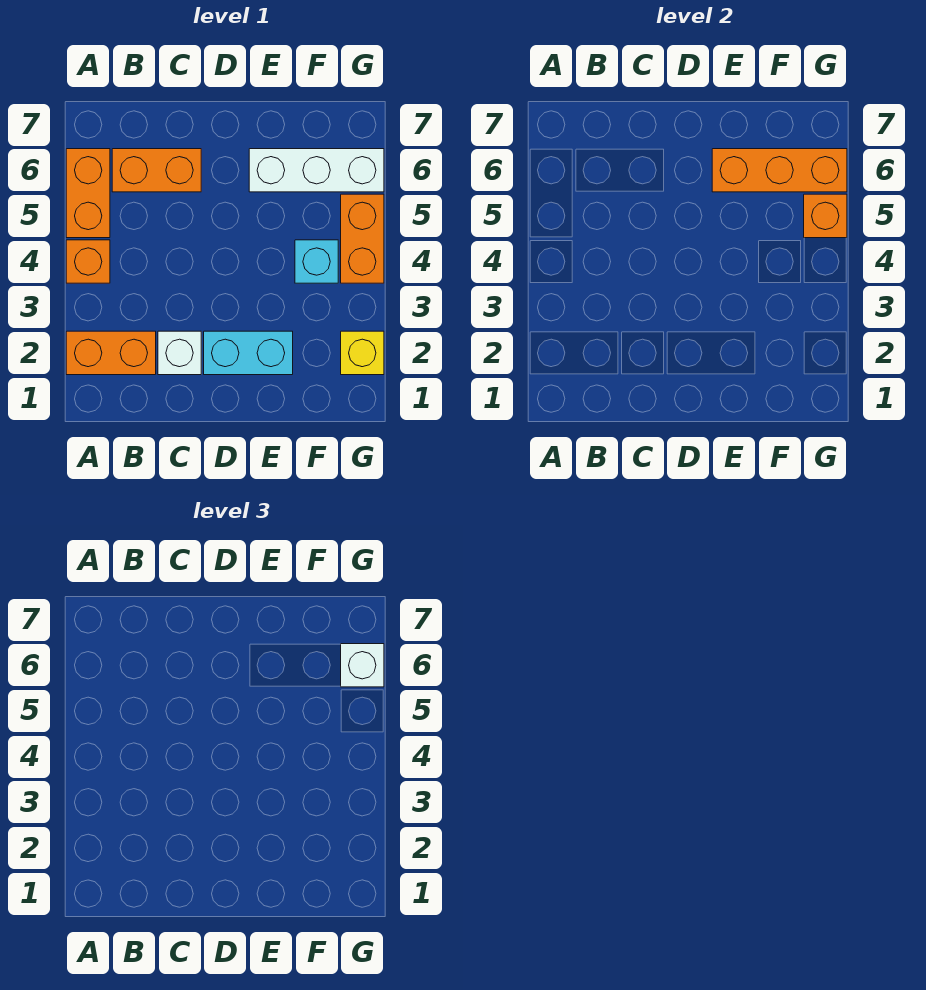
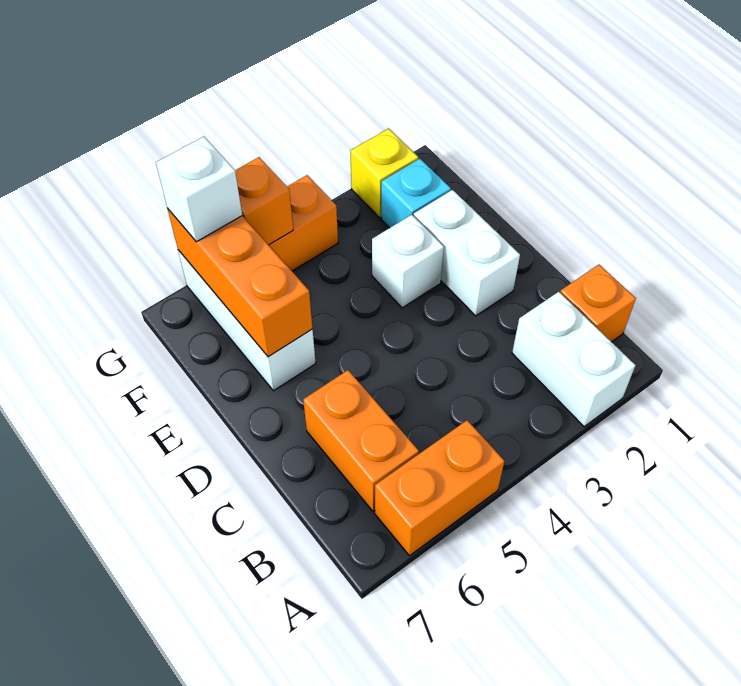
orange 1x2 brick [66,331,156,375] -> white 1x2 brick [512,292,635,427]
orange 1x1 brick [66,240,110,283] -> orange 1x1 brick moved to [560,265,636,342]
white 1x1 brick [158,331,201,375] -> white 1x1 brick moved to [372,215,444,308]
cyan 1x2 brick [204,331,293,375] -> white 1x2 brick [414,190,520,316]
cyan 1x1 brick [295,240,338,283] -> cyan 1x1 brick moved to [381,159,451,228]

